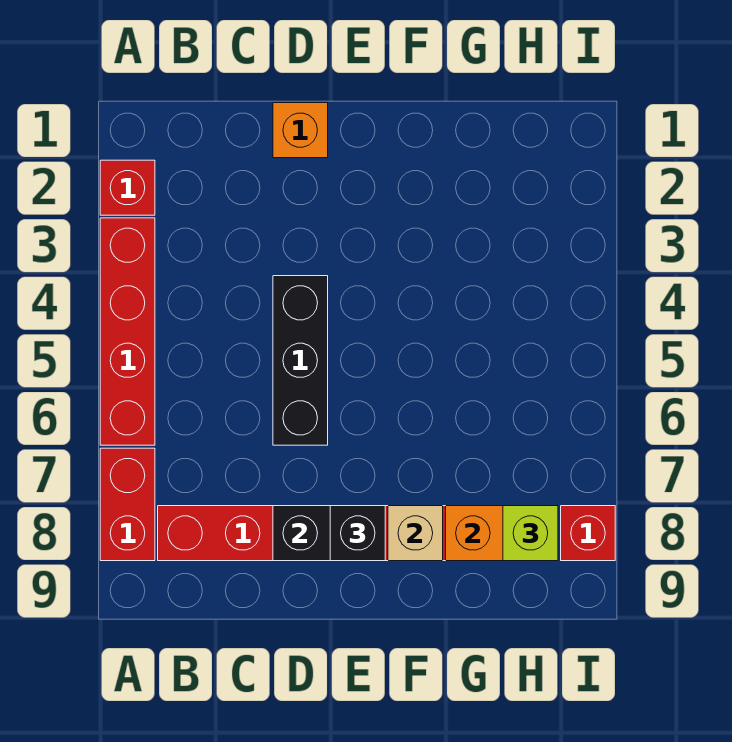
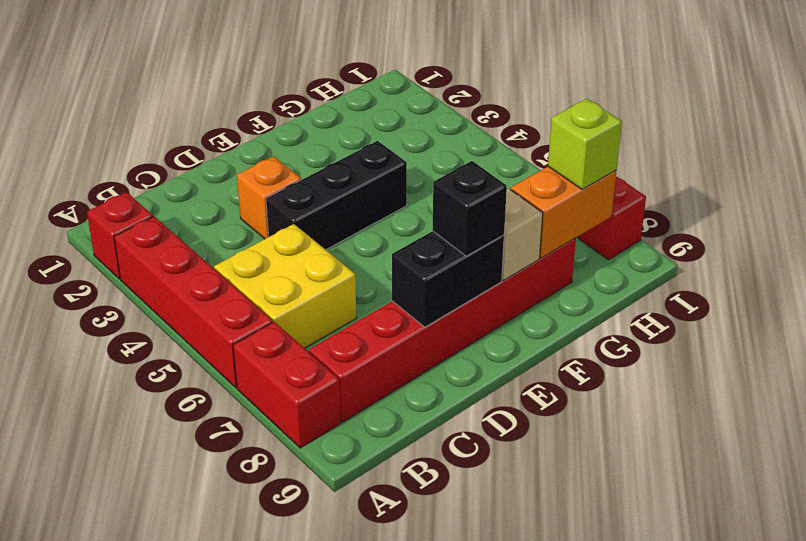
none -> yellow 2x2 brick [214,224,357,348]
orange 1x1 brick [273,103,328,158] -> orange 1x1 brick moved to [237,156,301,239]
black 1x3 brick [273,276,328,445] -> black 1x3 brick turned to [266,141,407,250]

